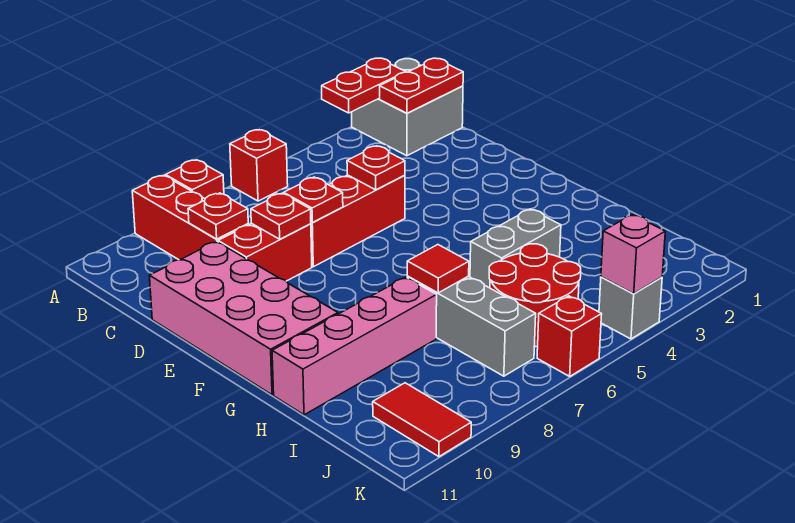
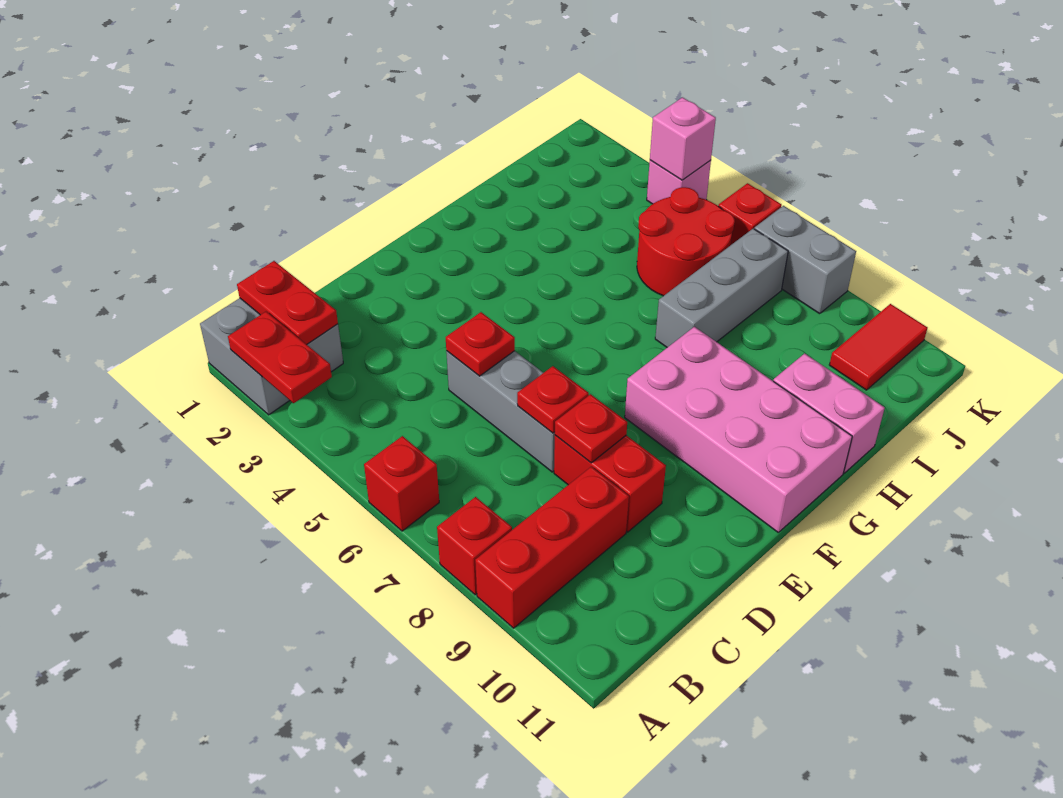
red 1x1 plate [188,193,248,239] -> none
red 1x3 brick [311,175,405,267] -> grey 1x3 brick [446,351,555,472]
pink 2x4 brick [149,241,338,395] -> pink 2x4 brick turned to [625,327,852,532]
grey 1x2 brick [470,209,561,288] -> grey 1x2 brick moved to [754,206,856,314]
red 1x1 tile [407,245,469,293] -> none
pink 1x4 brick [272,277,437,415] -> pink 1x2 brick [773,353,885,473]
grey 1x1 brick [599,277,662,339] -> pink 1x1 brick [647,160,711,204]

